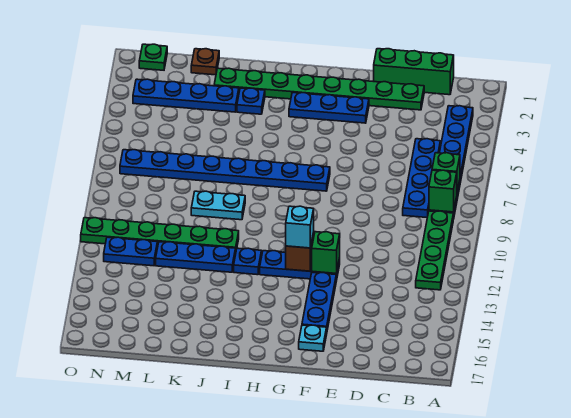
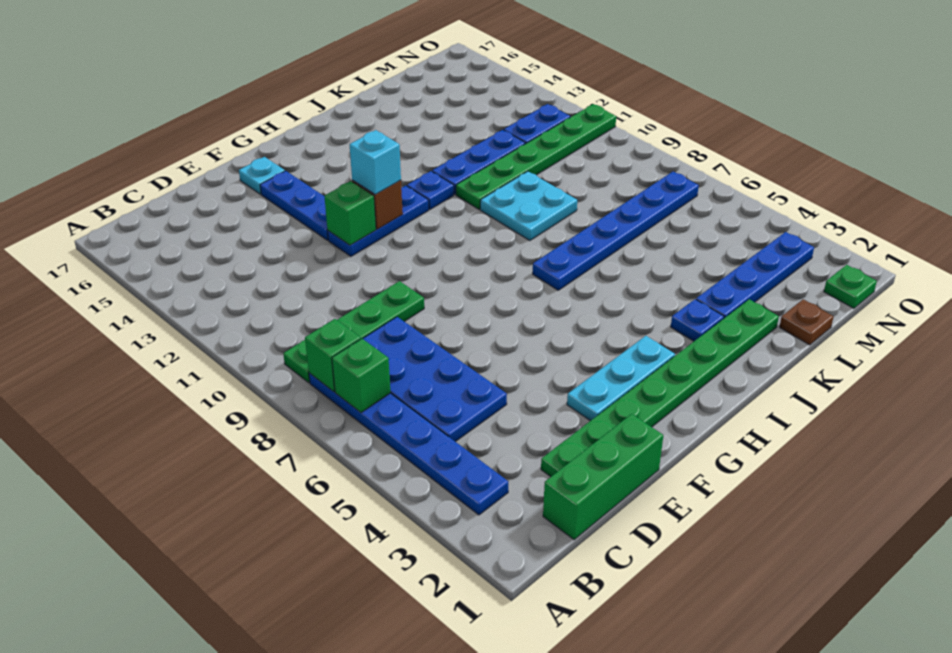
green 1x4 plate [416,211,453,290] -> green 1x4 plate turned to [283,281,424,383]
blue 1x4 plate [403,139,440,218] -> blue 2x4 plate [363,317,507,442]
blue 1x3 plate [289,93,369,123] -> cyan 1x3 plate [567,336,675,421]
blue 1x8 plate [120,150,330,191] -> blue 1x6 plate [533,172,699,290]
cyan 1x2 plate [191,191,245,220] -> cyan 2x2 plate [480,171,577,241]

